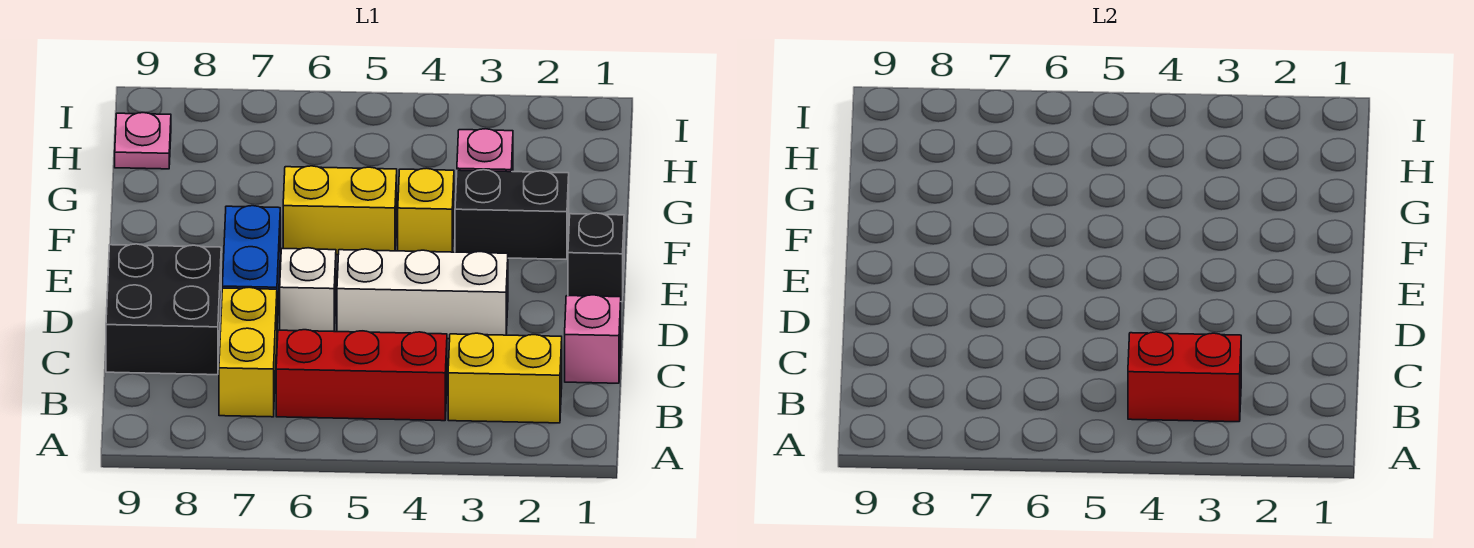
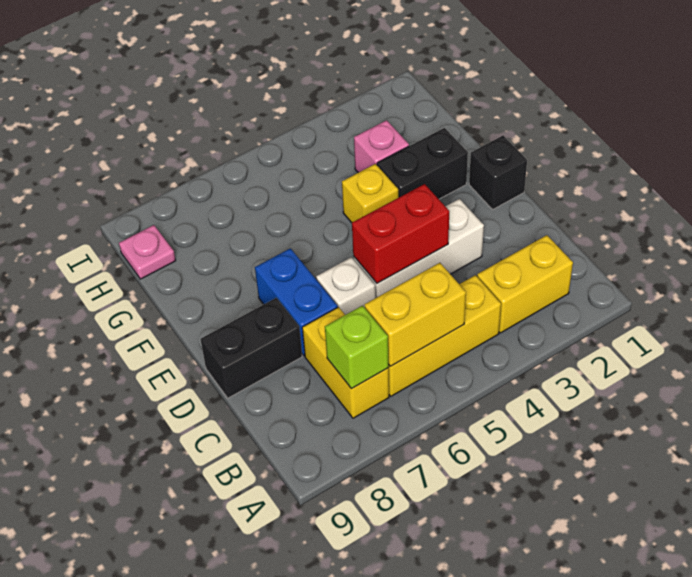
red 1x2 brick [1128,332,1241,422] -> red 1x2 brick moved to [352,184,449,283]
red 1x3 brick [276,330,447,421] -> yellow 1x3 brick [388,275,501,396]
none -> lime 1x1 brick [325,306,389,389]
pink 1x1 brick [565,295,621,383] -> none
black 2x2 brick [106,244,221,375] -> black 1x2 brick [200,298,302,398]
yellow 1x2 brick [283,166,397,255] -> yellow 1x2 brick moved to [365,263,466,366]

